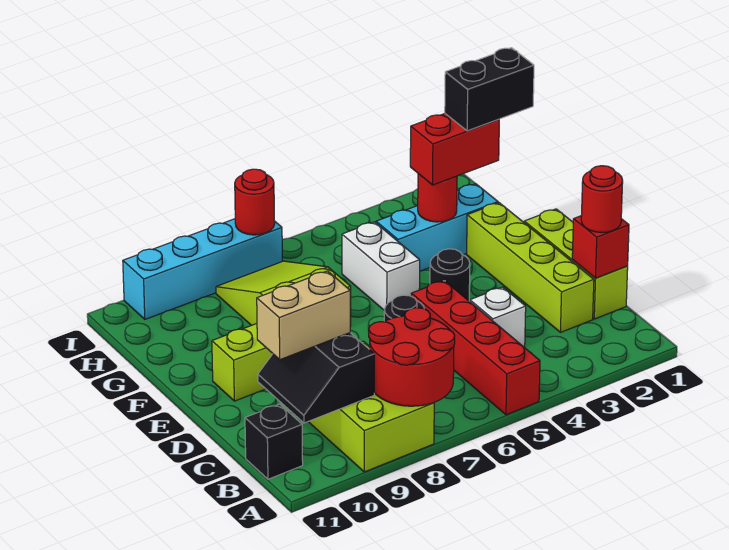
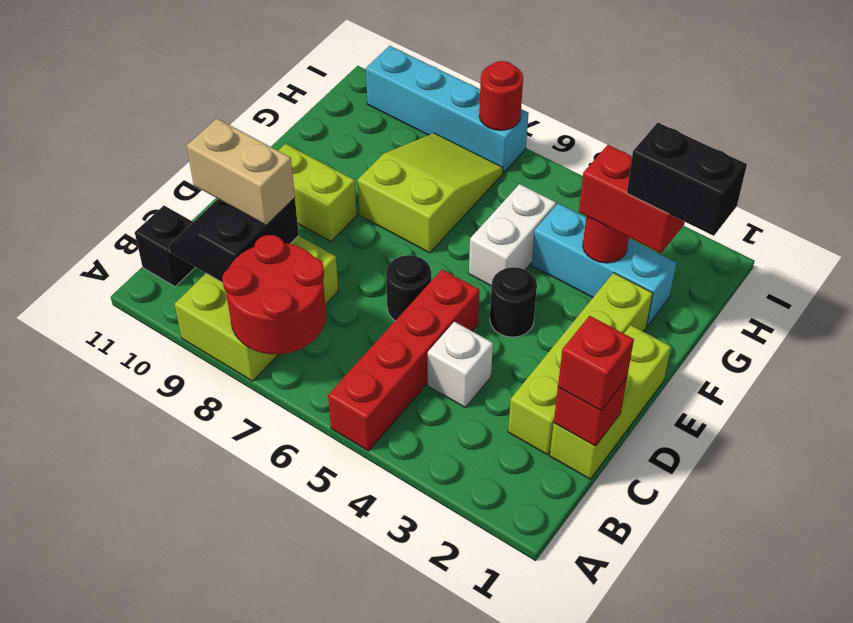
red 1x1 round brick [581,166,623,233] -> red 1x1 brick [558,316,634,411]

